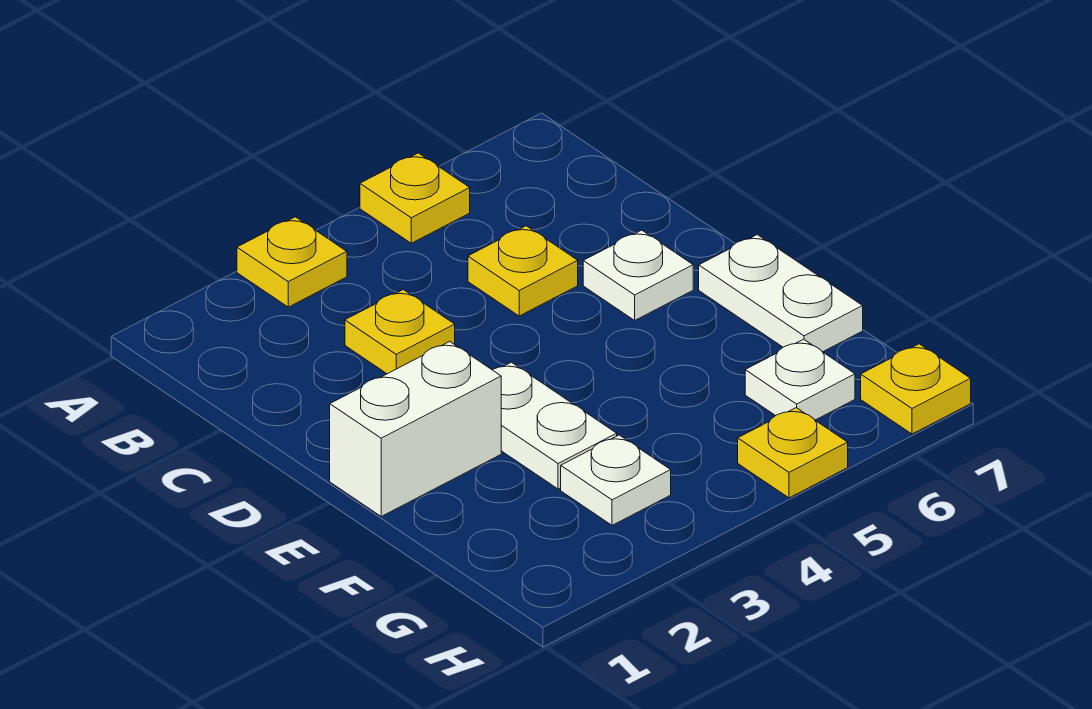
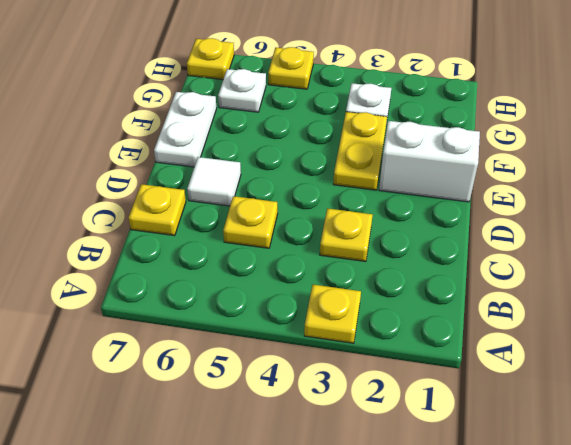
yellow 1x1 plate [360,153,470,243] -> yellow 1x1 plate moved to [128,184,186,236]
white 1x1 plate [583,230,693,320] -> white 1x1 tile [187,157,241,206]
white 1x2 plate [493,362,617,489] -> yellow 1x2 plate [333,112,387,190]

